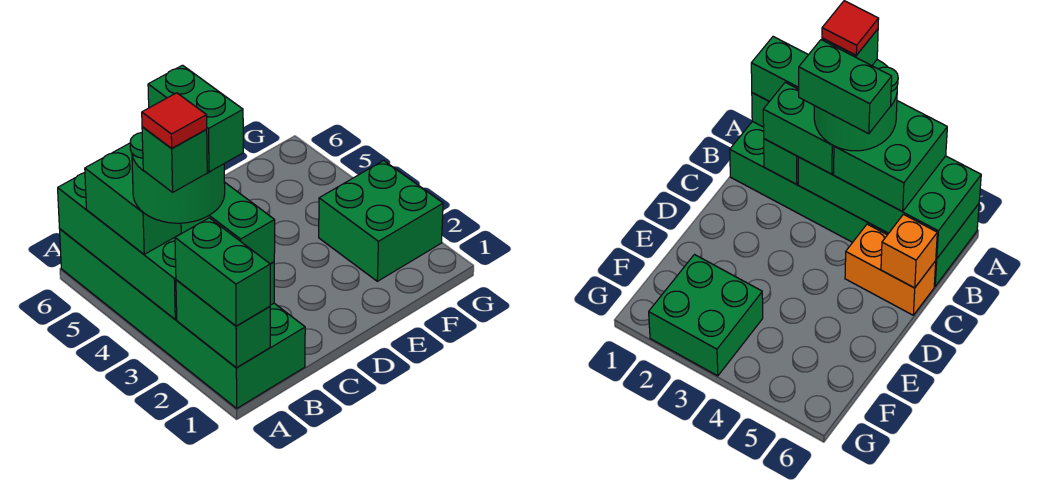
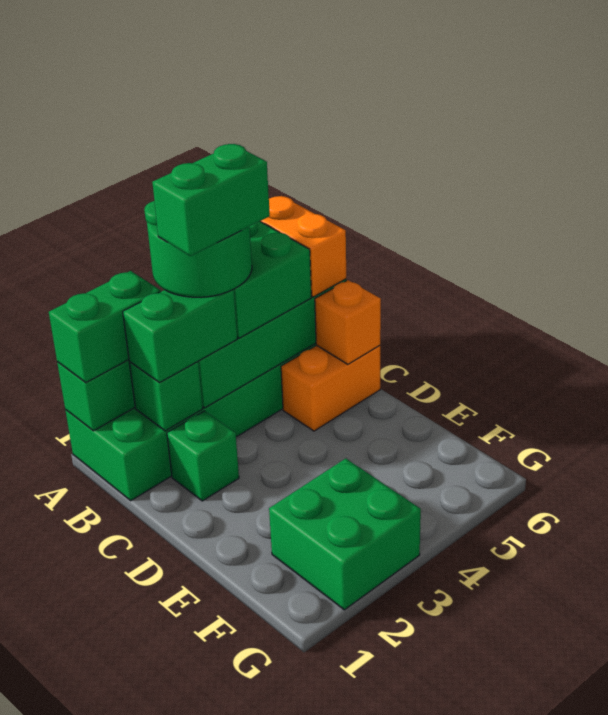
green 1x1 brick [142,127,207,192] -> green 1x1 brick moved to [167,411,239,501]
red 1x1 tile [142,93,207,148] -> none
none -> orange 1x2 brick [260,196,346,297]

